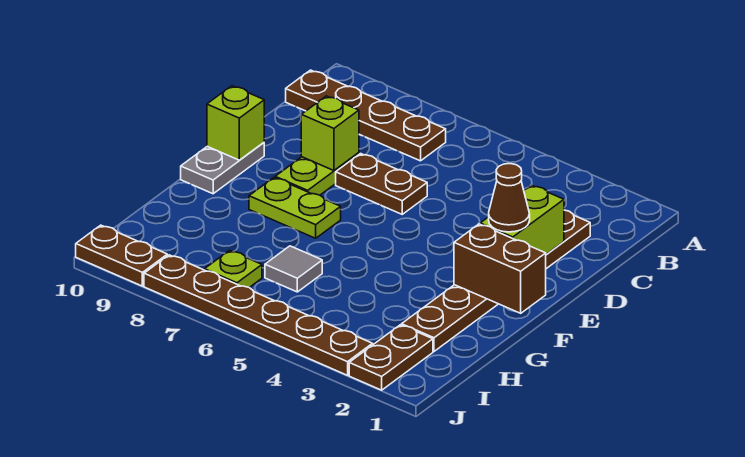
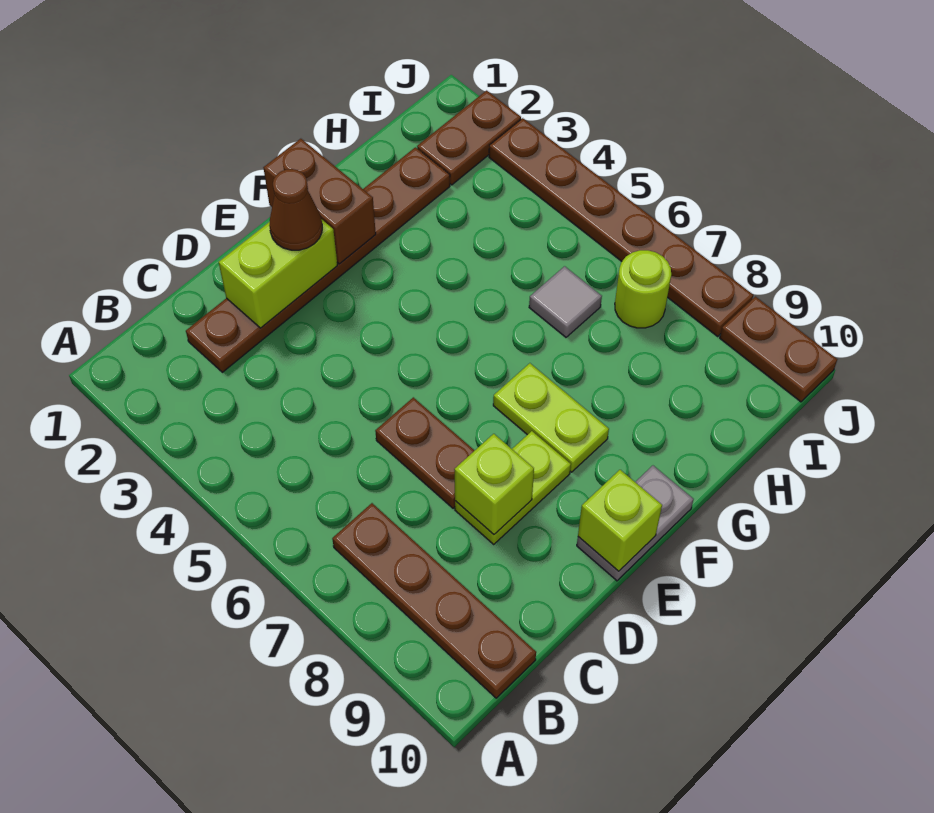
lime 1x1 plate [205,250,262,288] -> lime 1x1 round brick [615,250,671,328]

